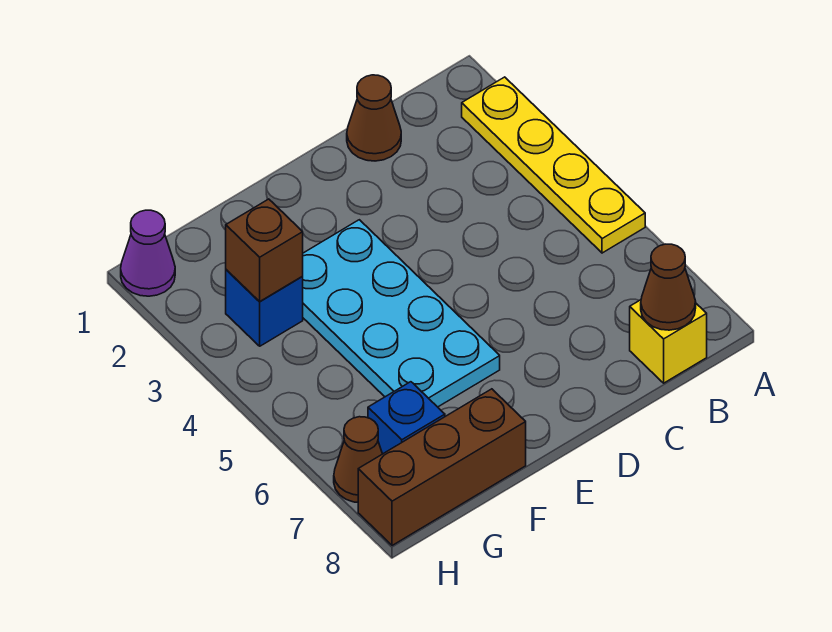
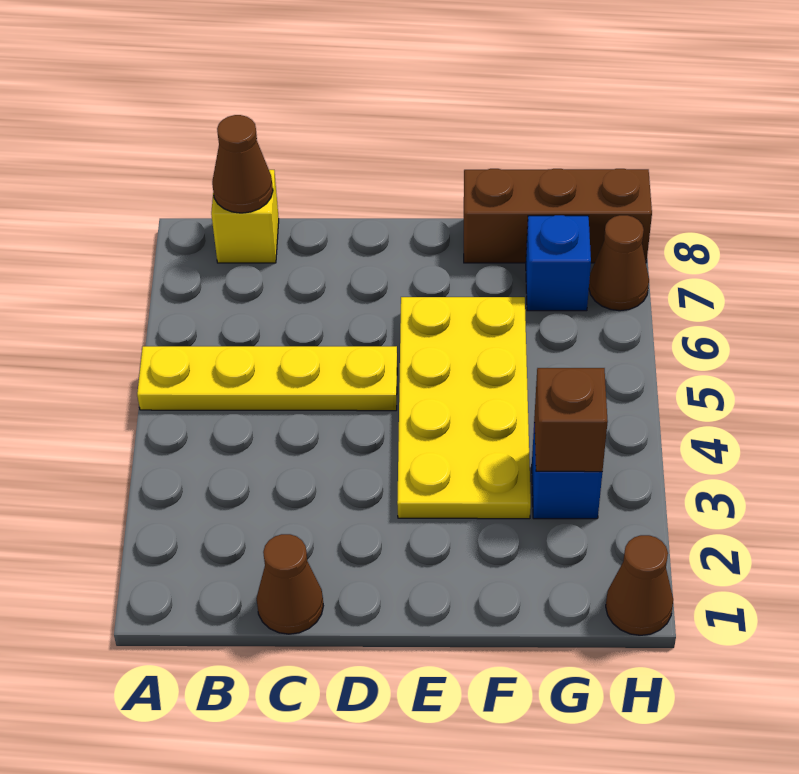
yellow 1x4 plate [462,77,645,253] -> yellow 1x4 plate turned to [137,346,397,411]
cyan 2x4 plate [302,220,500,407] -> yellow 2x4 plate [397,297,531,519]
purple 1x1 cone [121,210,175,296] -> brown 1x1 cone [606,535,673,635]

